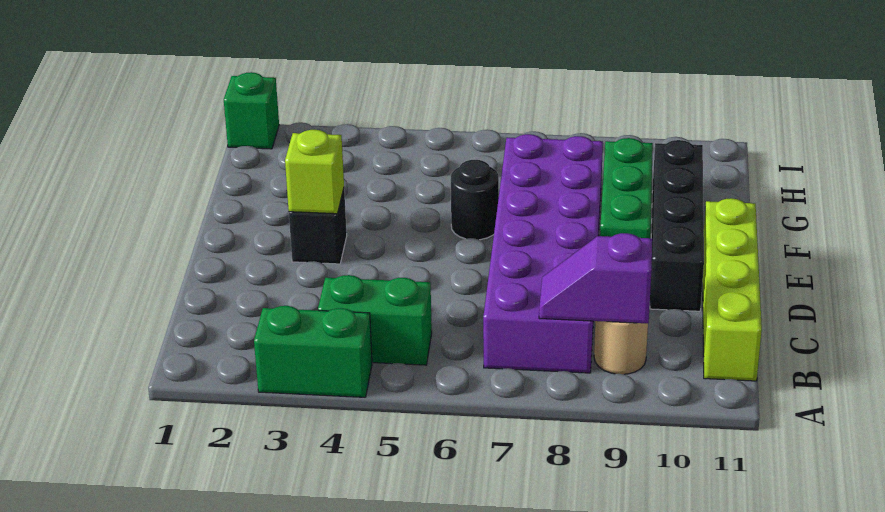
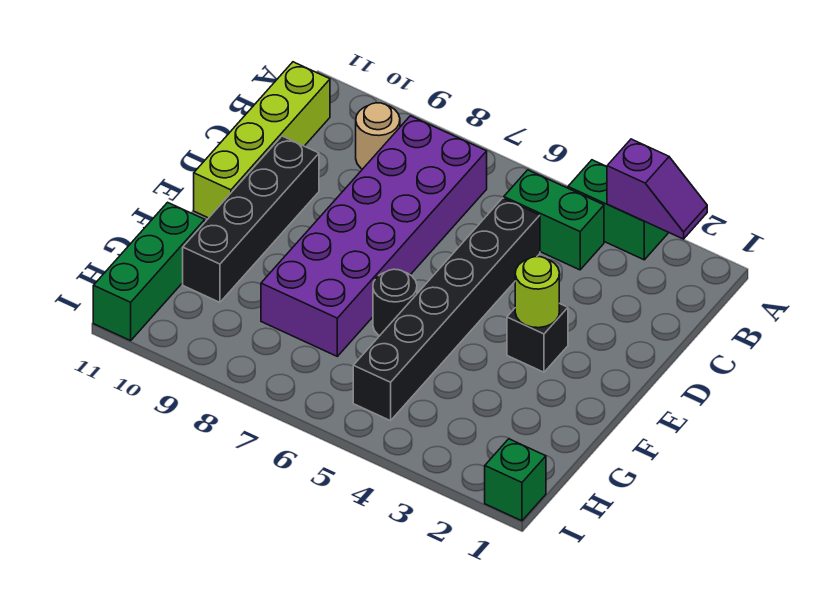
purple 1x2 slope [539,233,652,323] -> purple 1x2 slope moved to [607,139,707,239]
none -> black 1x6 brick [353,198,540,421]
lime 1x1 brick [285,130,344,214] -> lime 1x1 round brick [515,257,559,328]
green 1x3 brick [600,138,653,238] -> green 1x3 brick moved to [93,202,205,341]

